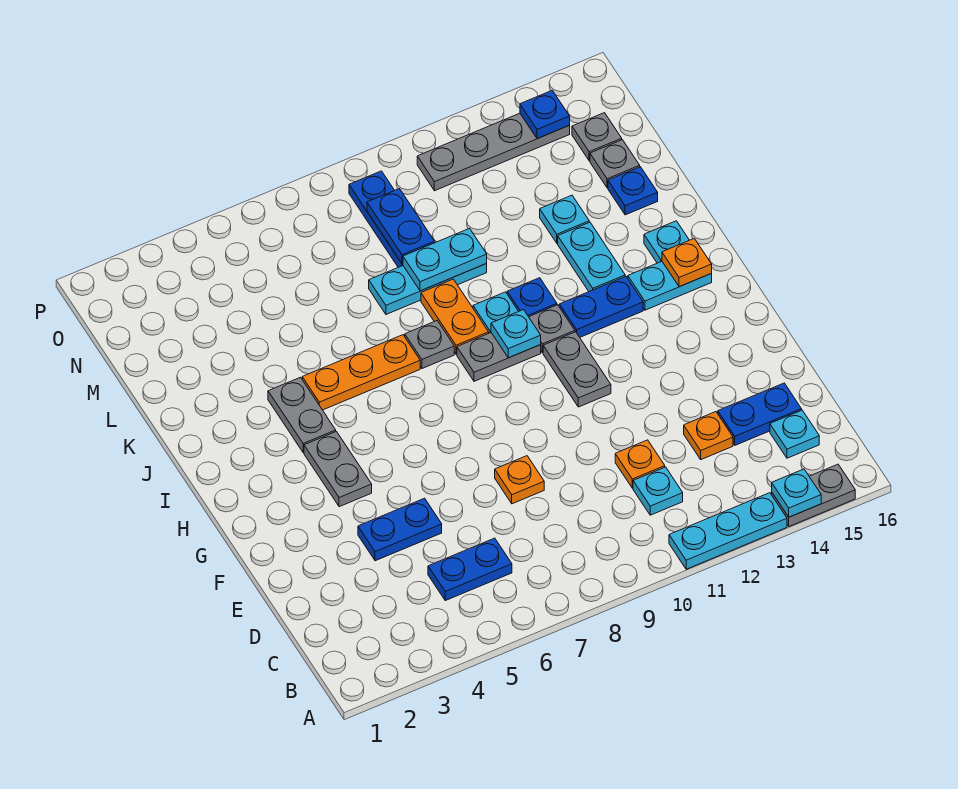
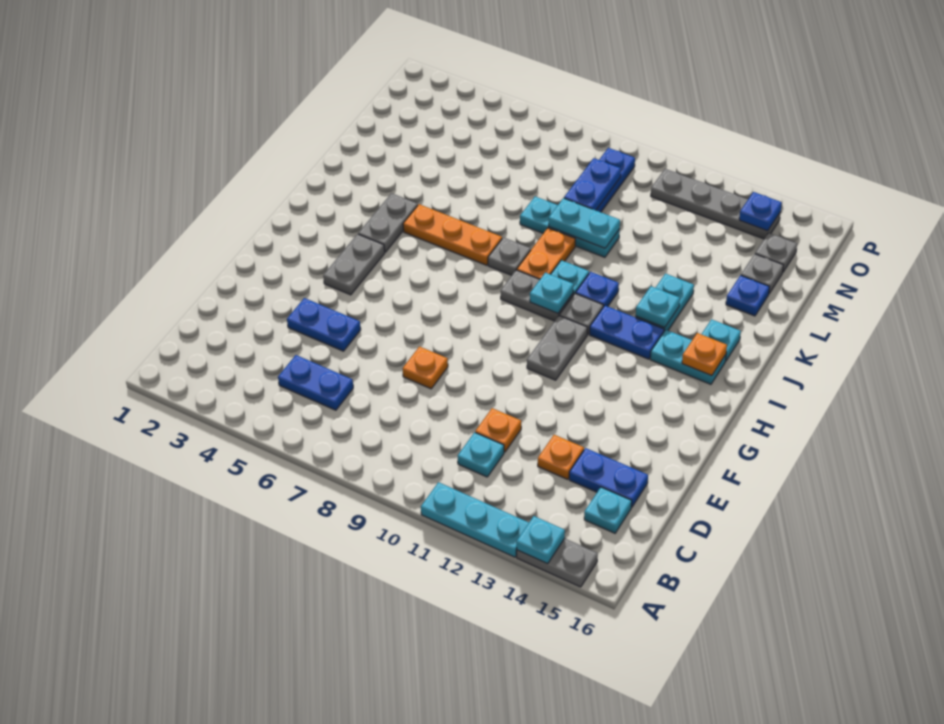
cyan 1x1 plate [540,195,589,243] -> cyan 1x1 plate moved to [636,286,680,328]

